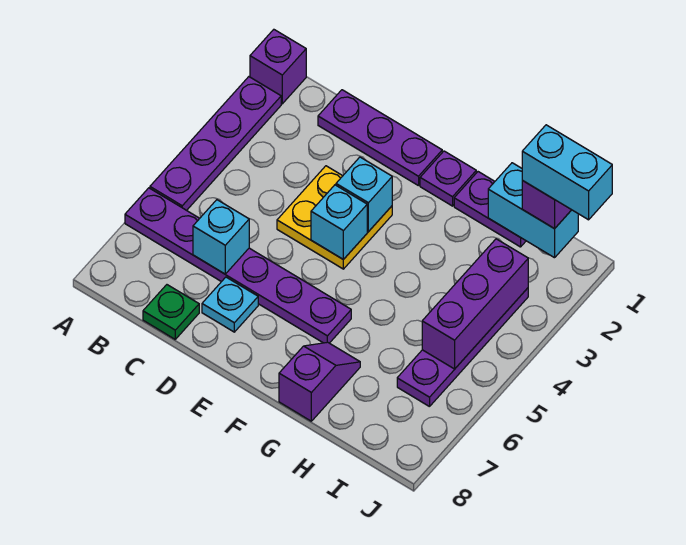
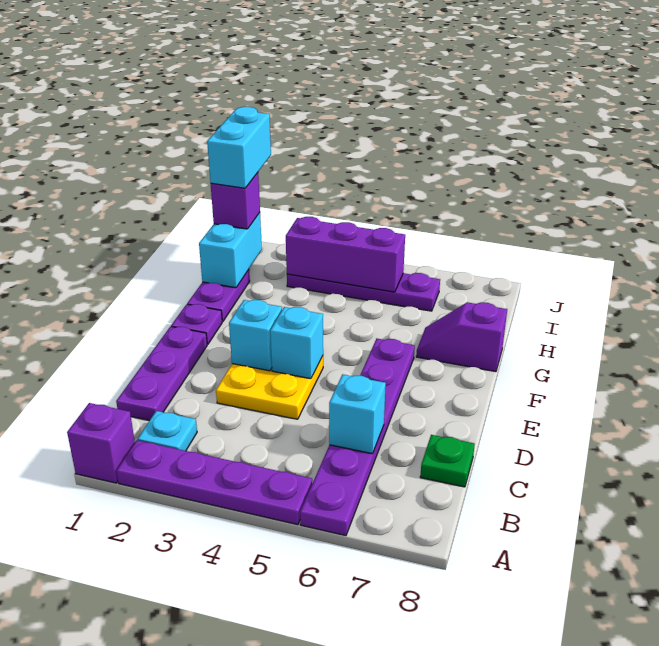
cyan 1x1 plate [202,277,258,332] -> cyan 1x1 plate moved to [138,411,197,451]

